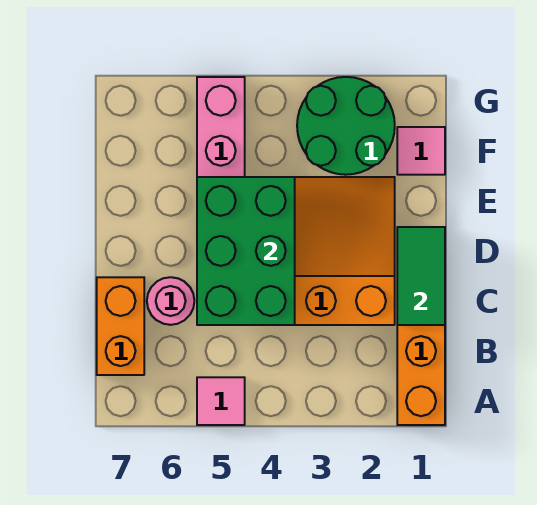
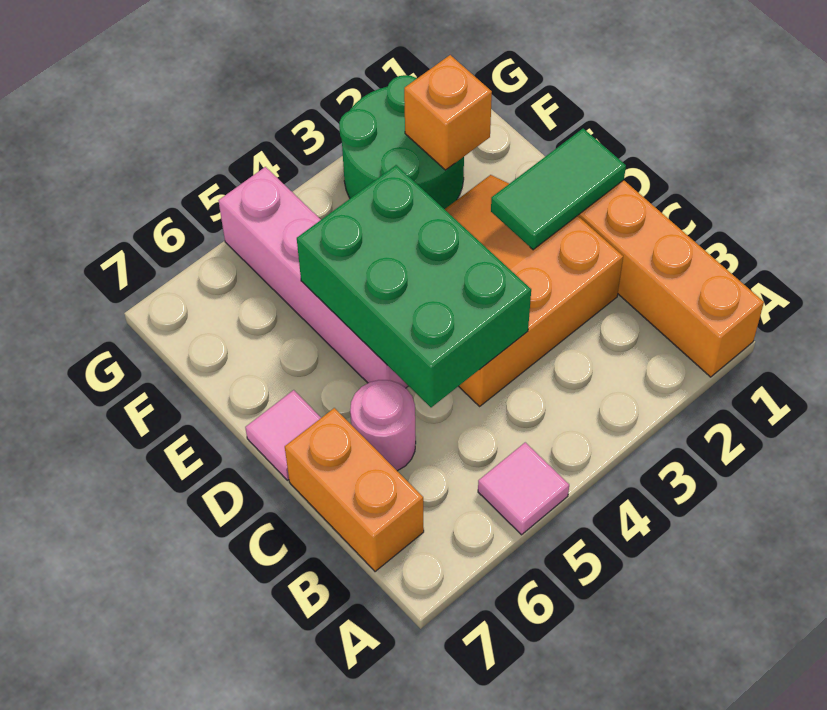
green 1x2 tile [397,227,445,325] -> green 1x2 tile turned to [491,129,626,250]
pink 1x1 tile [397,127,445,175] -> pink 1x1 tile moved to [245,390,321,480]
none -> orange 1x1 brick [404,55,492,170]

